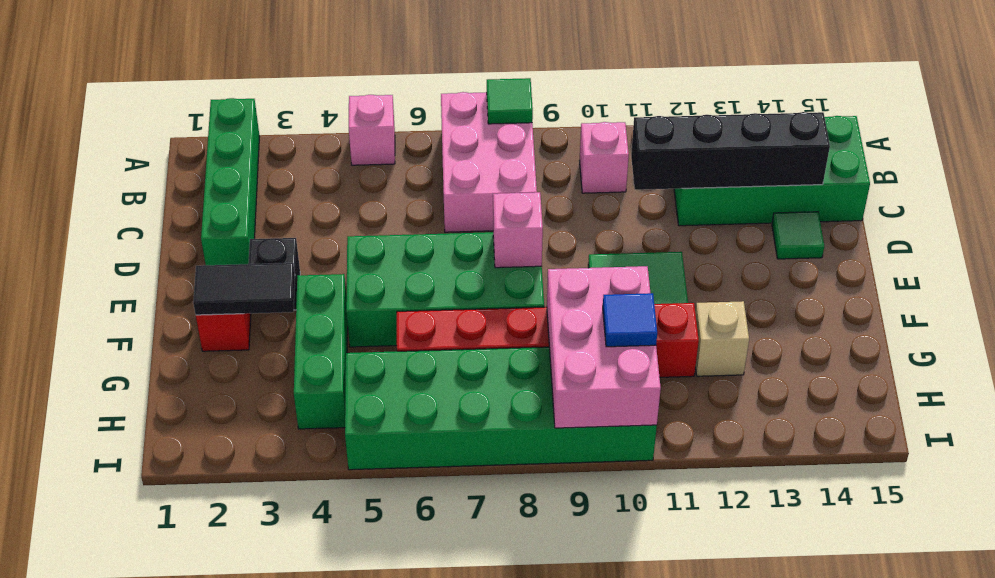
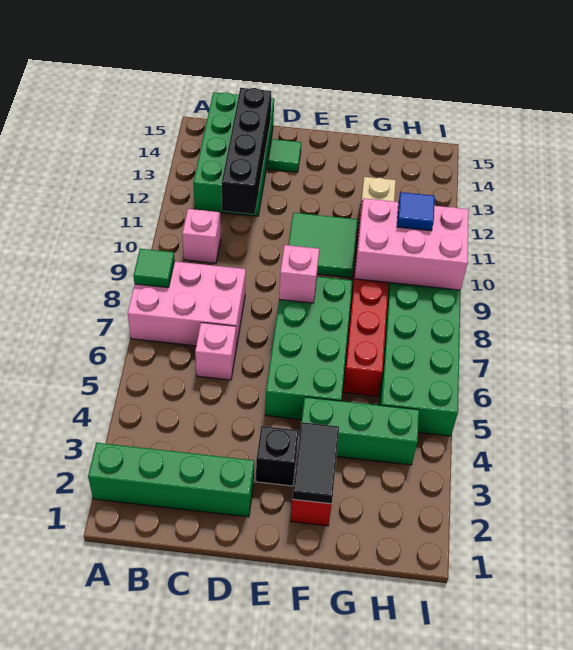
pink 1x1 brick [349,95,395,165] -> pink 1x1 brick moved to [195,323,236,380]

